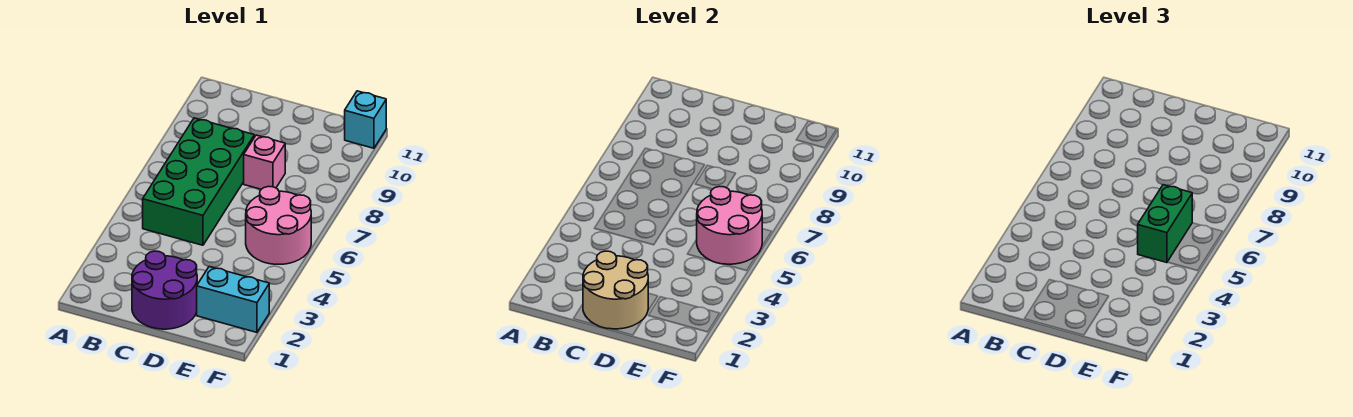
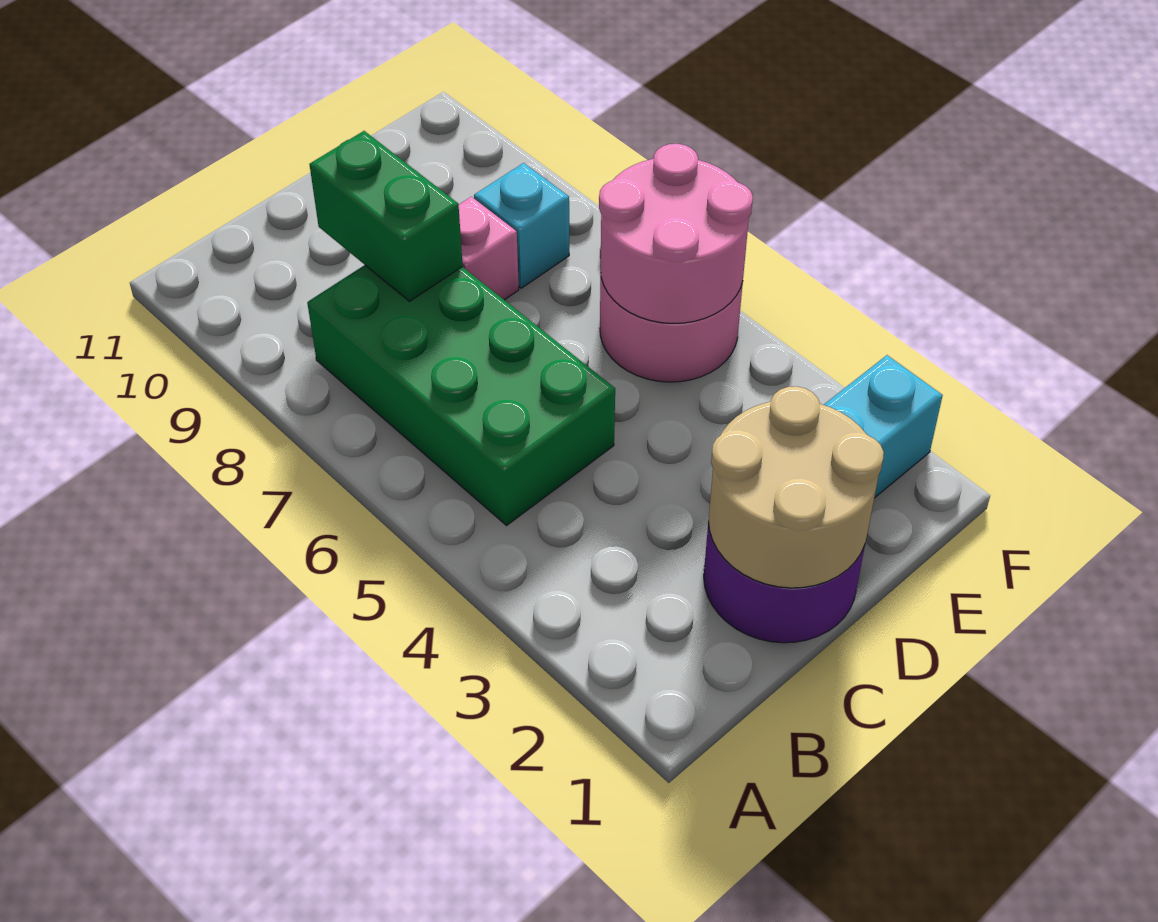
green 1x2 brick [1138,185,1192,263] -> green 1x2 brick moved to [309,131,463,301]
cyan 1x1 brick [345,91,386,148] -> cyan 1x1 brick moved to [474,163,569,288]

